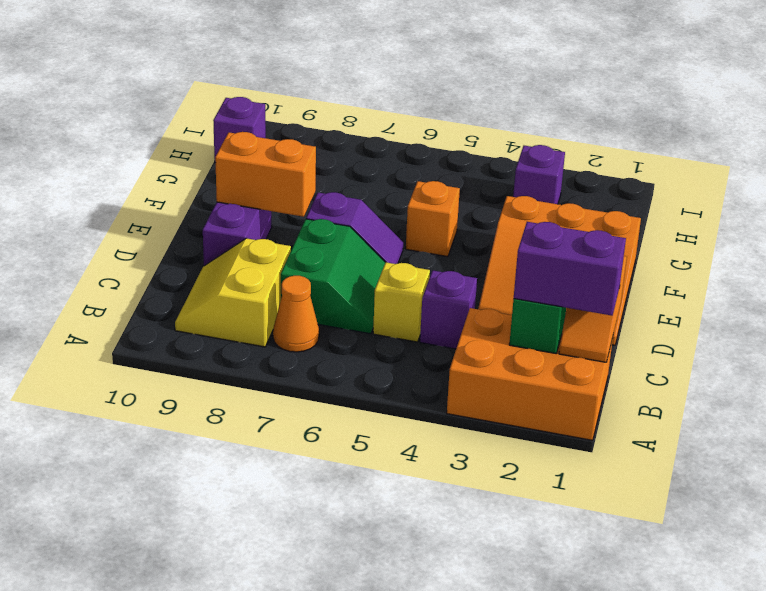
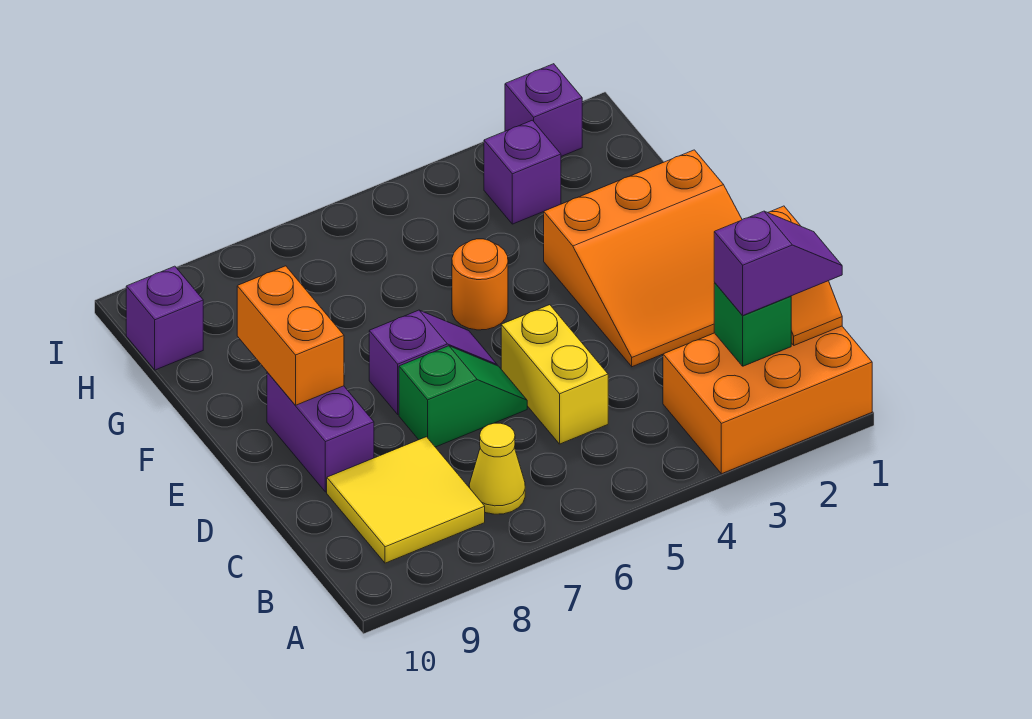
purple 1x2 brick [514,222,626,315] -> purple 1x2 slope [714,211,842,316]
orange 1x1 cone [273,276,319,352] -> yellow 1x1 cone [469,423,525,514]
yellow 2x2 slope [175,238,291,347] -> yellow 2x2 tile [327,437,485,563]
purple 1x1 brick [420,271,477,349] -> purple 1x1 brick moved to [505,64,582,156]
yellow 1x1 brick [373,262,430,342] -> yellow 1x2 brick [501,305,608,444]
green 2x2 slope [281,219,385,334] -> green 1x2 slope [399,346,527,447]
orange 1x2 brick [215,132,316,217] -> orange 1x2 brick turned to [237,266,344,405]
orange 1x1 brick [406,181,460,257] -> orange 1x1 round brick [452,239,508,330]

